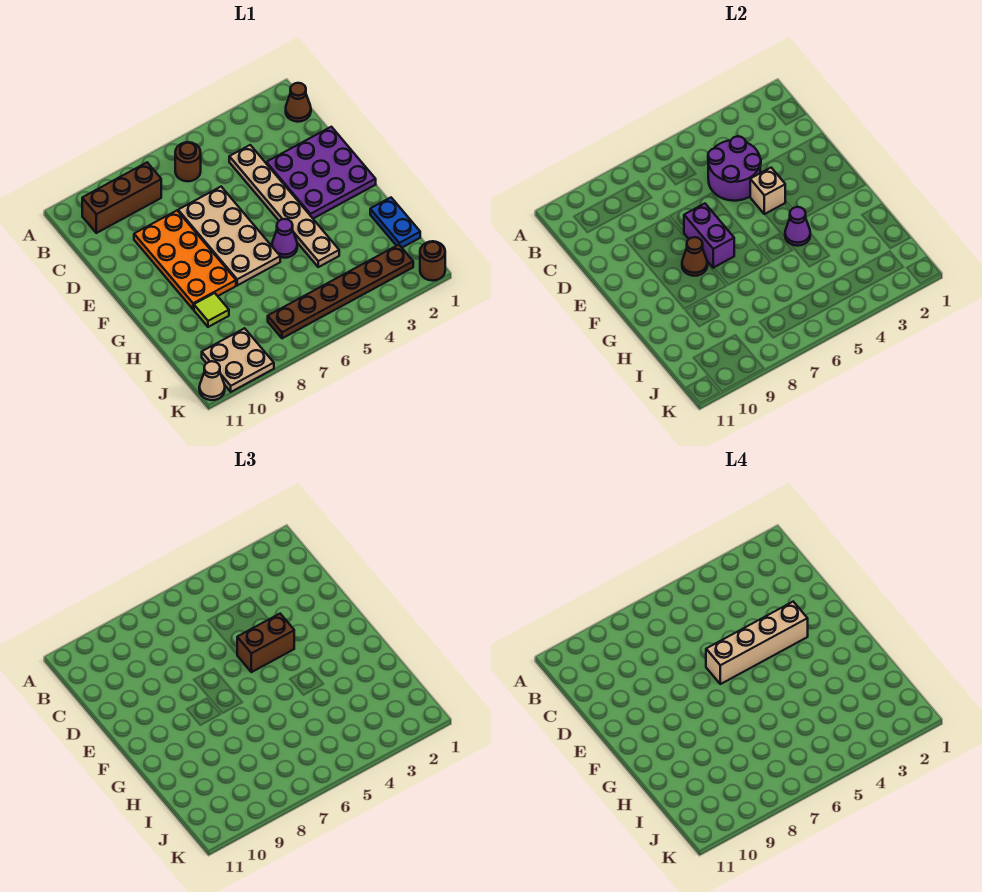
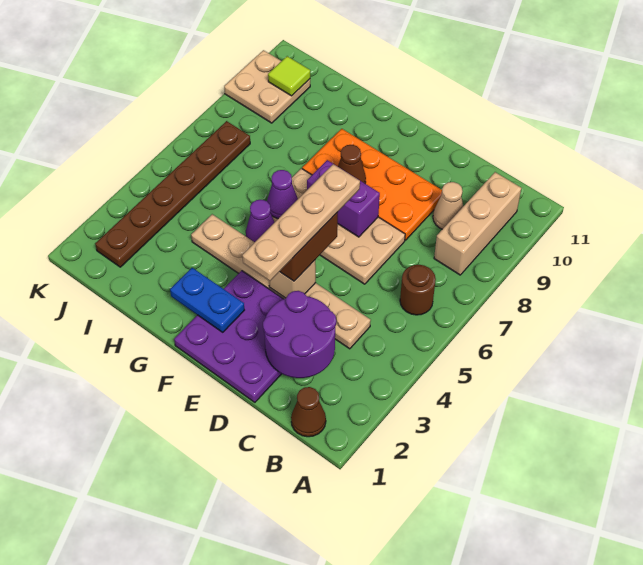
brown 1x3 brick [82,163,161,233] -> tan 1x3 brick [434,172,521,275]
purple 2x2 round brick [708,136,761,201] -> purple 2x2 round brick moved to [263,291,336,378]
tan 1x4 brick [706,602,808,684] -> tan 1x4 plate [242,164,360,281]
purple 1x1 cone [785,207,810,246] -> purple 1x1 cone moved to [267,170,298,219]
blue 1x2 plate [370,198,420,248] -> blue 1x2 plate moved to [170,268,244,332]
lime 1x1 tile [194,293,229,327] -> lime 1x1 tile moved to [268,56,310,96]
brown 1x1 round brick [420,241,445,281] -> none
tan 1x1 cone [199,361,225,400] -> tan 1x1 cone moved to [433,182,463,229]

